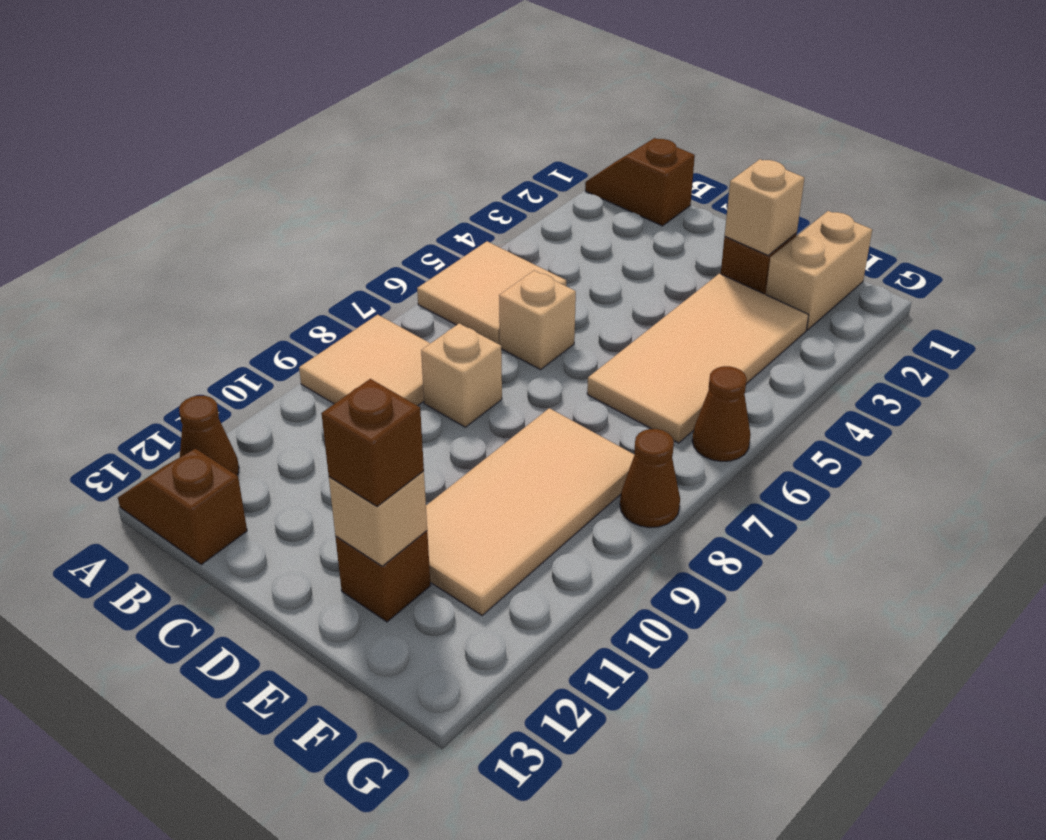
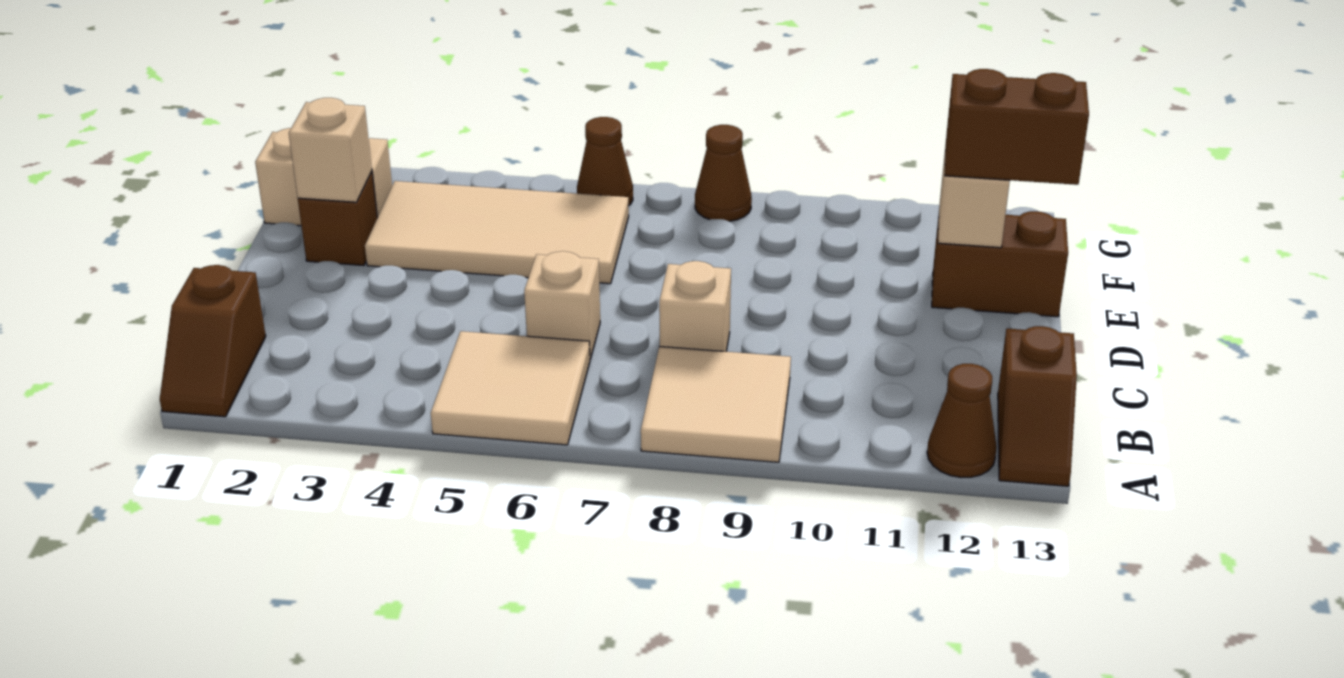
tan 2x4 tile [426,408,634,616] -> none
brown 1x1 brick [336,531,431,622] -> brown 1x2 brick [932,211,1068,317]
brown 1x1 brick [321,379,424,507] -> brown 1x2 brick [945,69,1089,185]

